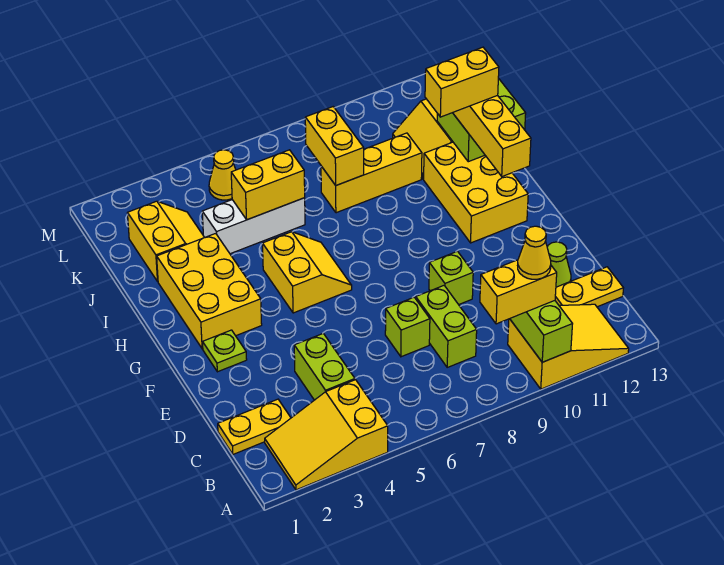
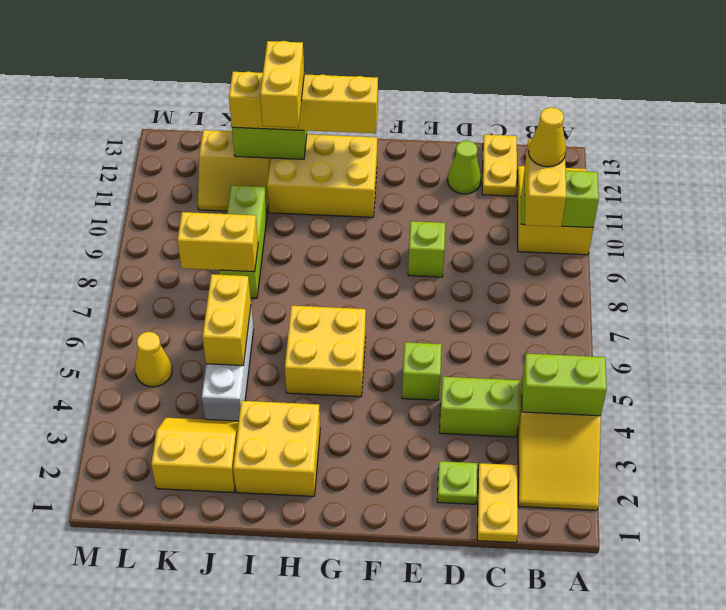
lime 1x2 brick [416,286,477,367] -> lime 1x2 brick moved to [522,354,607,416]
lime 1x1 brick [385,297,430,357] -> lime 1x1 brick moved to [402,342,442,400]
lime 1x1 plate [203,330,247,372] -> lime 1x1 plate moved to [437,461,477,504]
yellow 2x3 brick [157,233,262,349] -> yellow 2x2 brick [233,401,320,496]
yellow 2x2 slope [262,232,352,313] -> yellow 2x2 brick [285,306,366,397]
yellow 1x3 brick [321,133,422,213] -> lime 1x3 brick [219,185,267,298]

